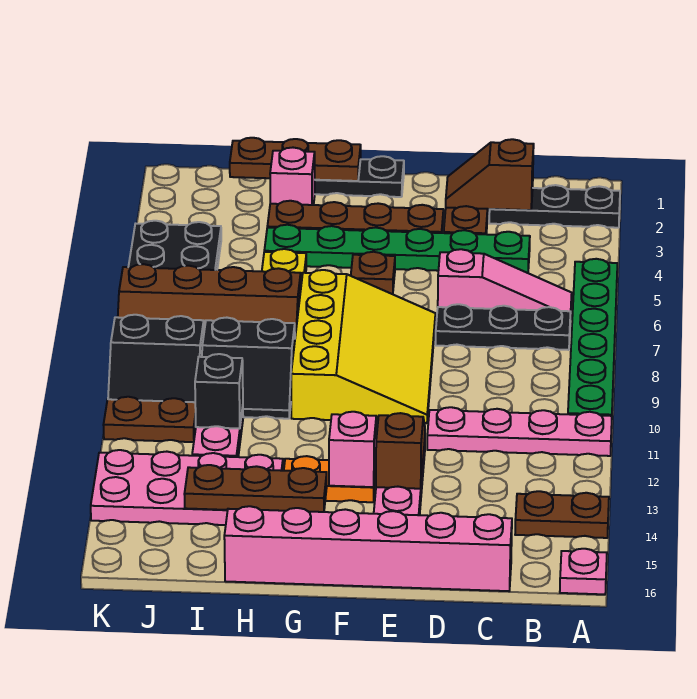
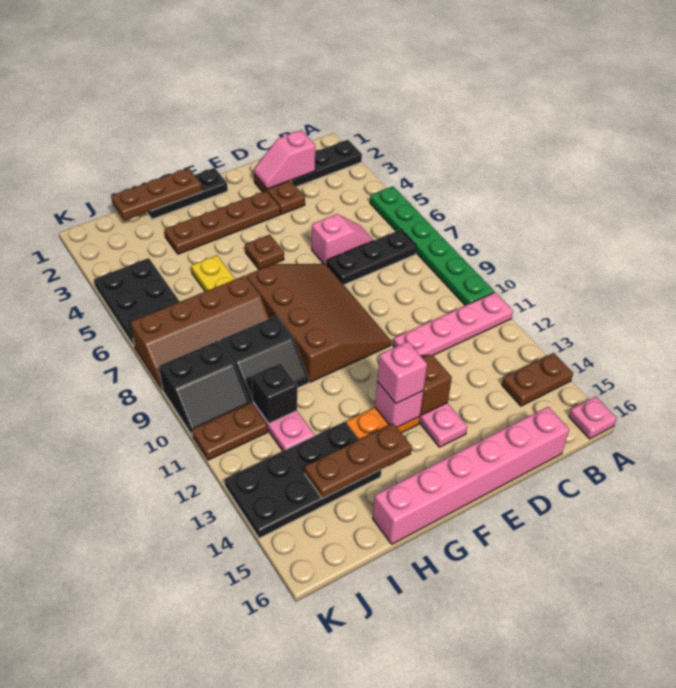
pink 1x3 slope [438,249,572,319] -> pink 1x2 slope [312,214,374,265]
brown 1x2 slope [446,139,534,210] -> pink 1x2 slope [254,130,315,189]
green 1x6 plate [264,225,530,273] -> none
yellow 3x4 slope [291,270,435,423] -> brown 3x4 slope [247,264,391,382]
pink 1x1 brick [270,148,315,205] -> pink 1x1 brick moved to [377,342,427,404]
pink 2x4 plate [91,450,283,525] -> black 2x4 plate [225,422,381,538]

